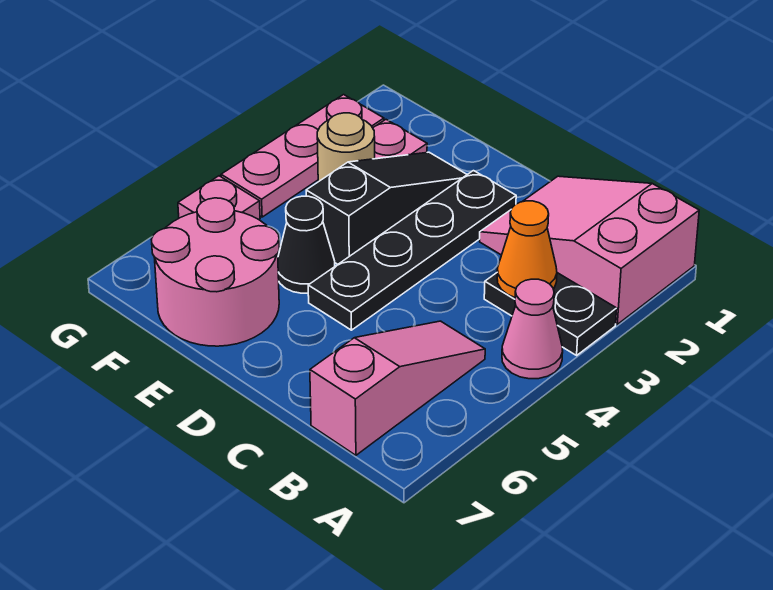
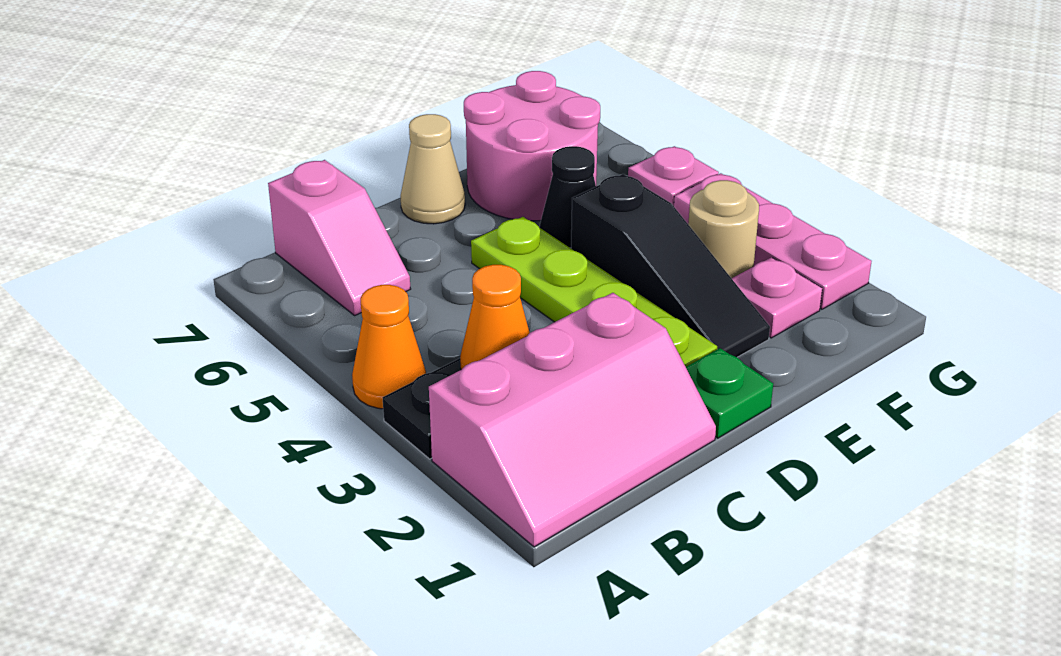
pink 2x3 slope [480,176,699,324] -> pink 2x3 slope turned to [429,293,716,547]
pink 1x1 cone [502,279,563,379] -> orange 1x1 cone [352,285,426,409]
pink 1x3 slope [310,321,485,455] -> pink 1x2 slope [268,160,410,315]
none -> green 1x1 plate [686,348,773,438]
black 1x4 plate [308,171,516,330] -> lime 1x4 plate [471,217,717,367]
none -> tan 1x1 cone [401,114,465,224]

